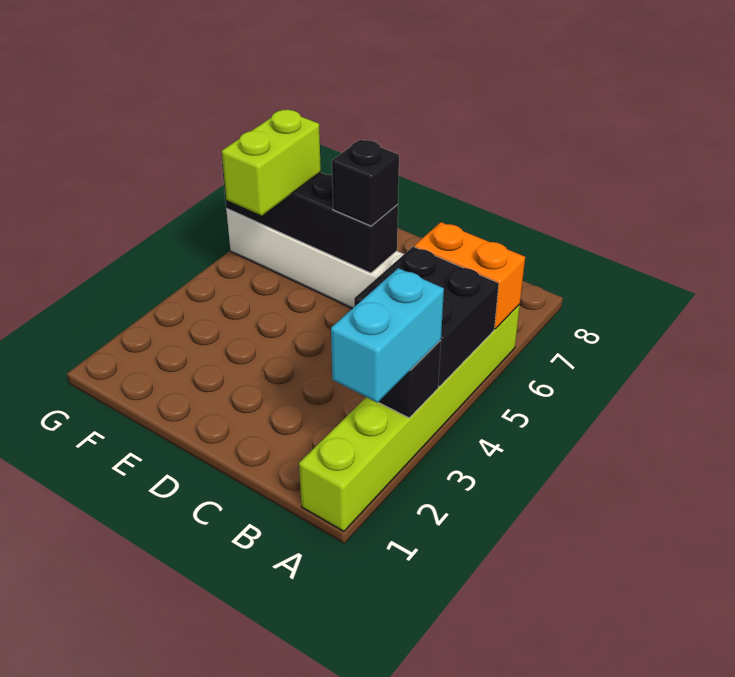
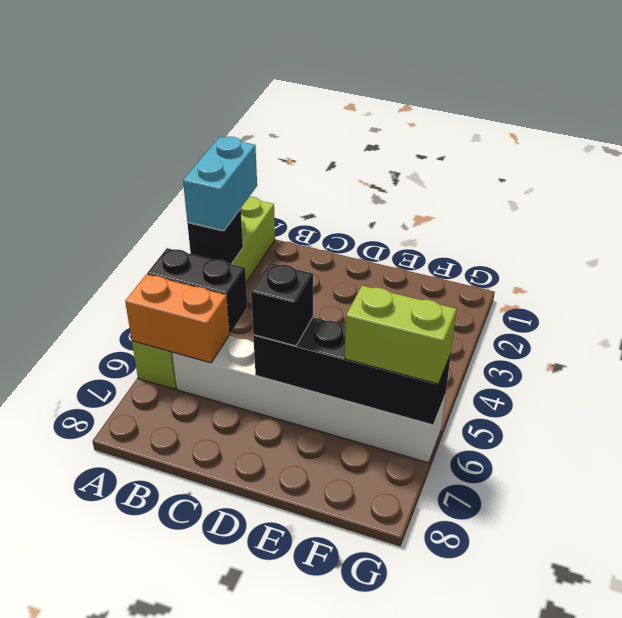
black 2x2 brick [354,247,499,387] -> black 1x2 brick [147,248,247,333]
lime 1x2 brick [222,110,321,216] -> lime 1x2 brick turned to [345,286,457,384]

